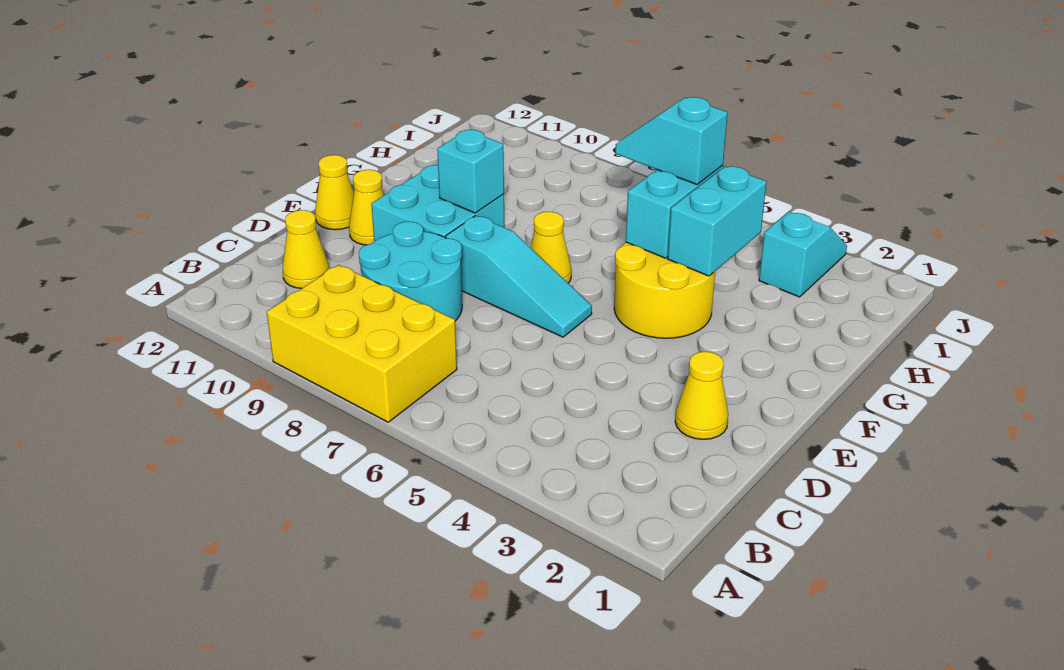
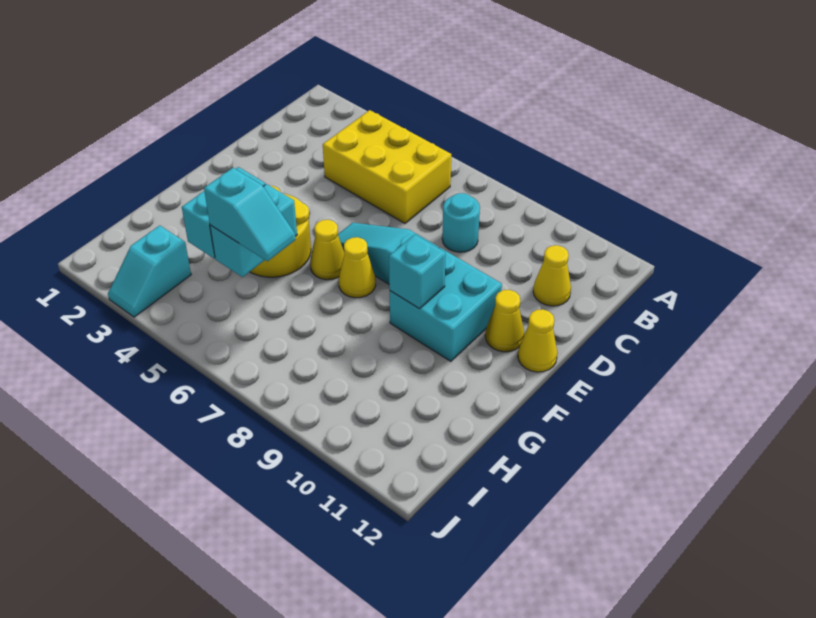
yellow 2x3 brick [267,265,457,422] -> yellow 2x3 brick moved to [323,110,451,223]
cyan 2x2 round brick [359,221,462,321] -> cyan 1x1 round brick [442,193,480,252]
yellow 1x1 cone [675,352,728,439] -> yellow 1x1 cone moved to [310,220,344,280]

